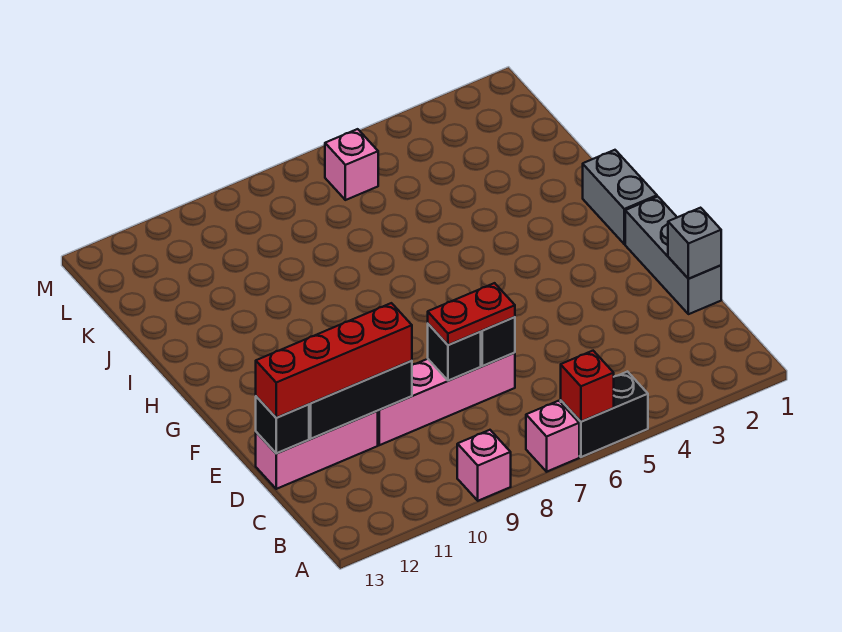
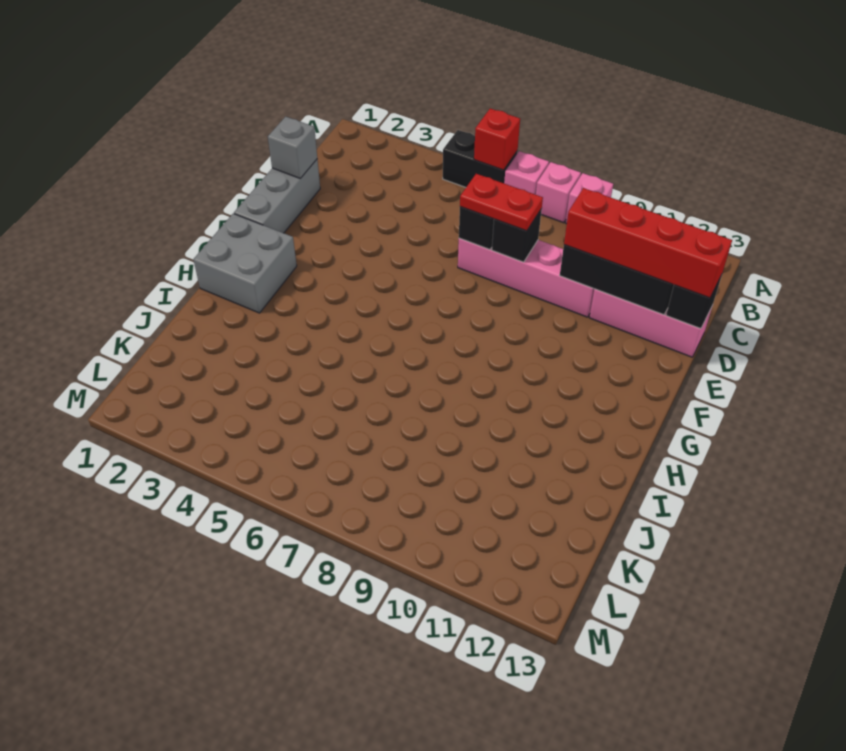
grey 1x2 brick [583,150,657,244] -> grey 2x2 brick [193,214,297,313]
pink 1x1 brick [325,129,378,200] -> pink 1x1 brick moved to [536,162,581,223]

